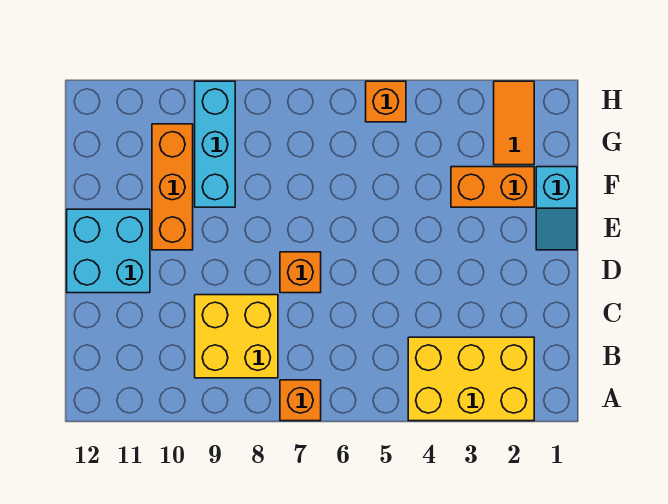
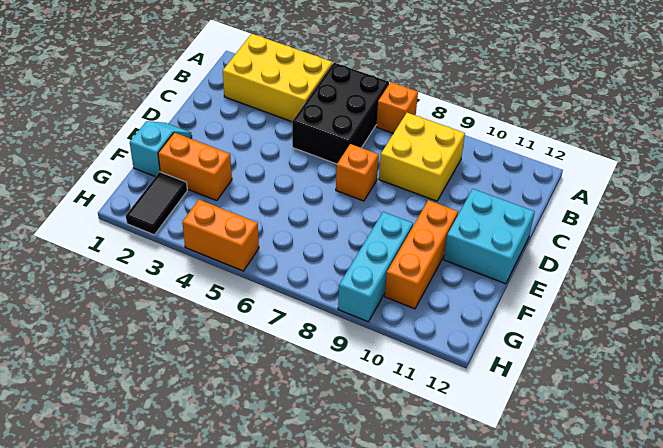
none -> black 2x3 brick [292,62,389,164]
orange 1x2 tile [494,81,534,165] -> black 1x2 tile [126,172,187,235]
orange 1x1 brick [366,81,406,122] -> orange 1x2 brick [182,200,259,271]

